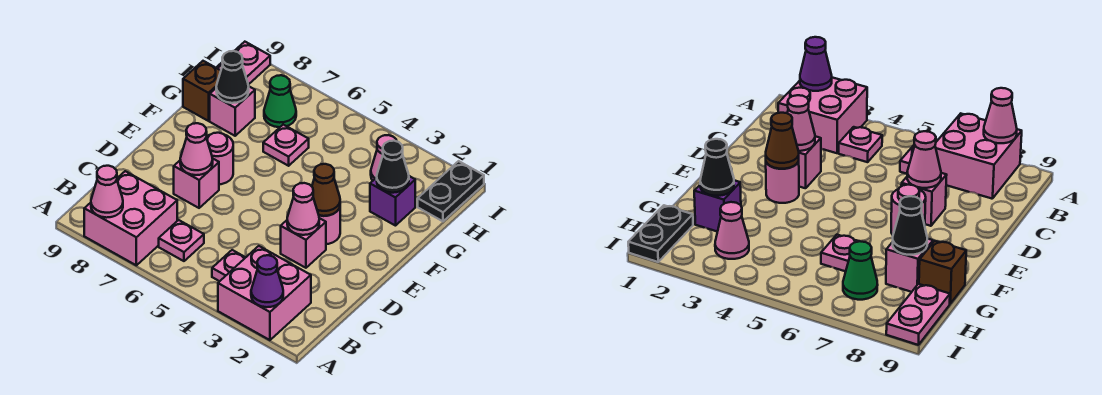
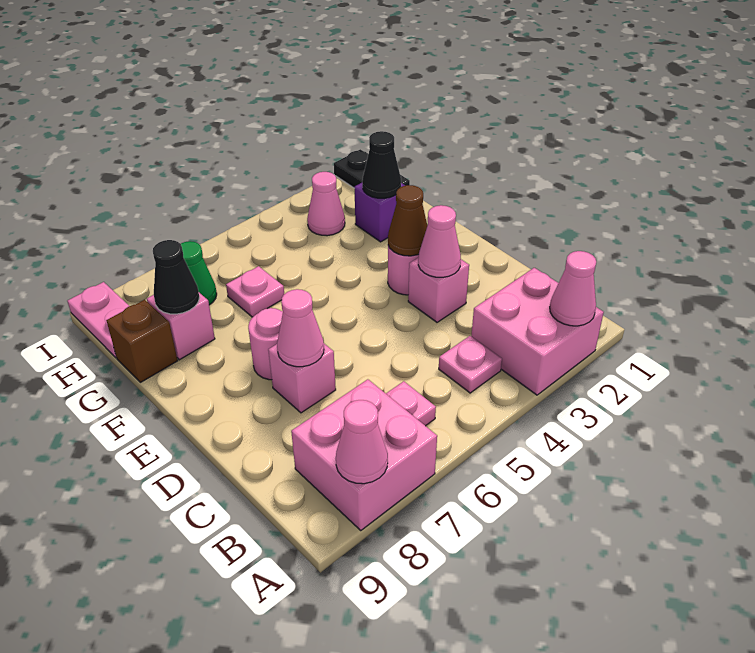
purple 1x1 cone [251,255,283,307] -> pink 1x1 cone [550,251,596,326]

